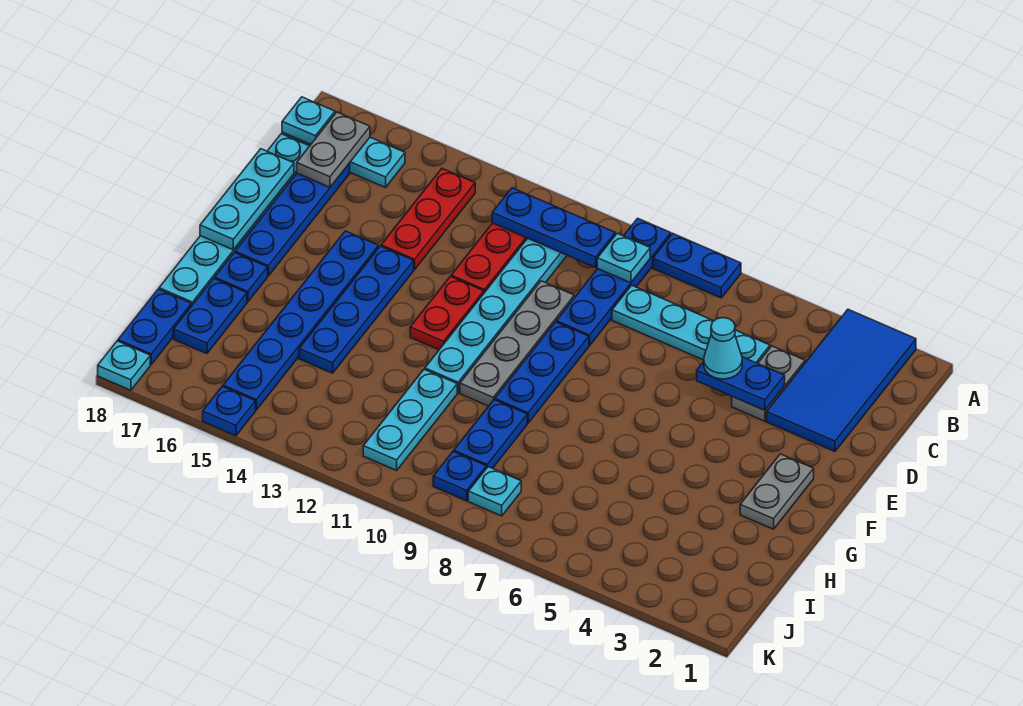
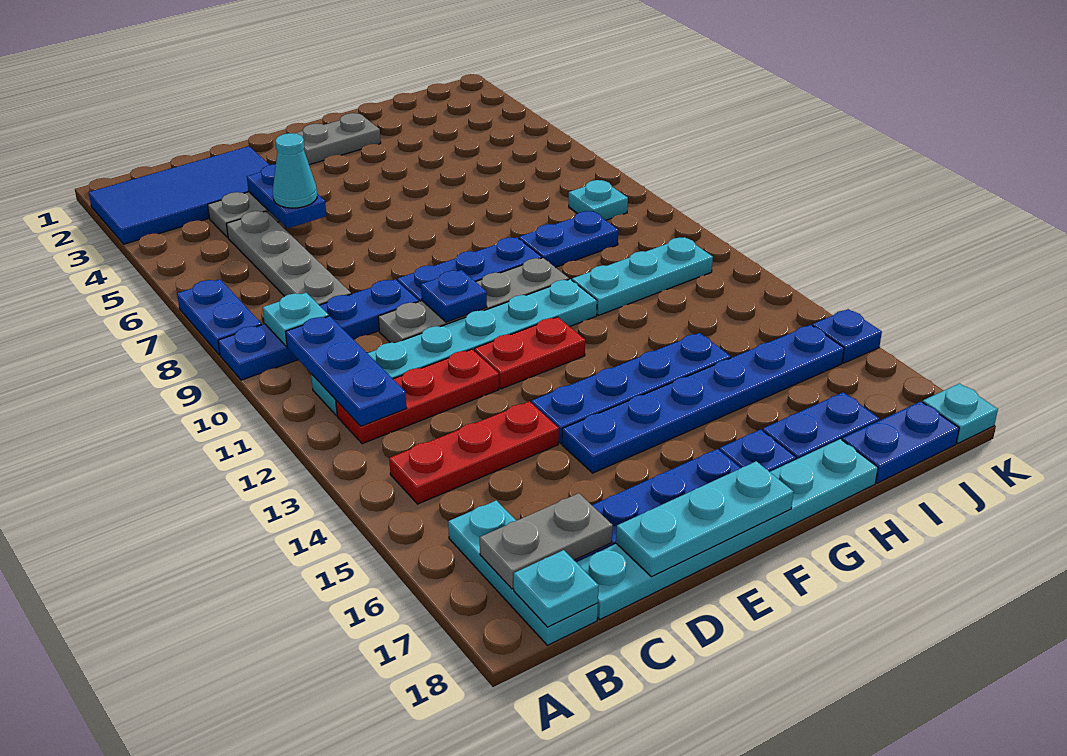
cyan 1x4 plate [612,285,770,364] -> grey 1x4 plate [226,211,351,305]
blue 1x1 plate [433,452,486,501] -> blue 1x1 plate moved to [421,270,487,322]

